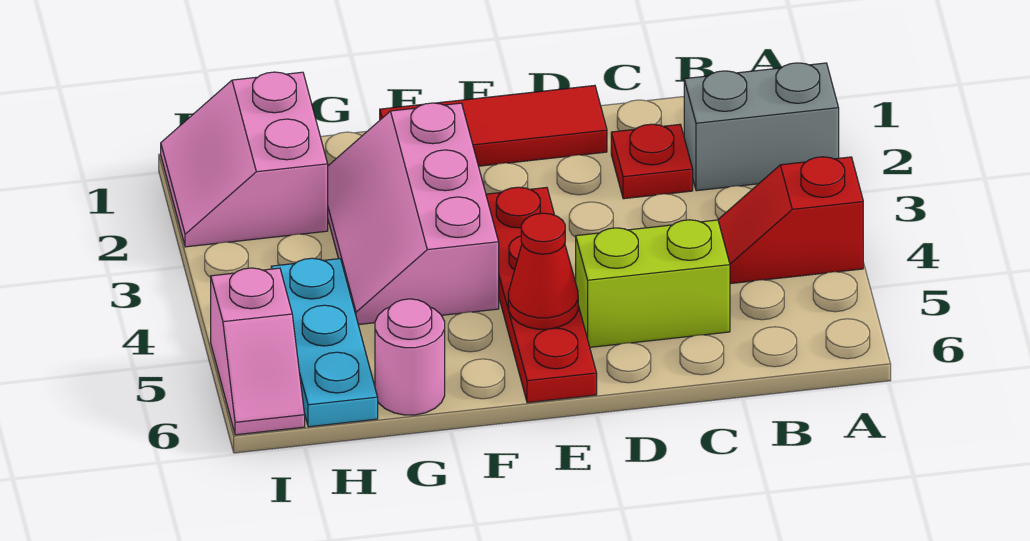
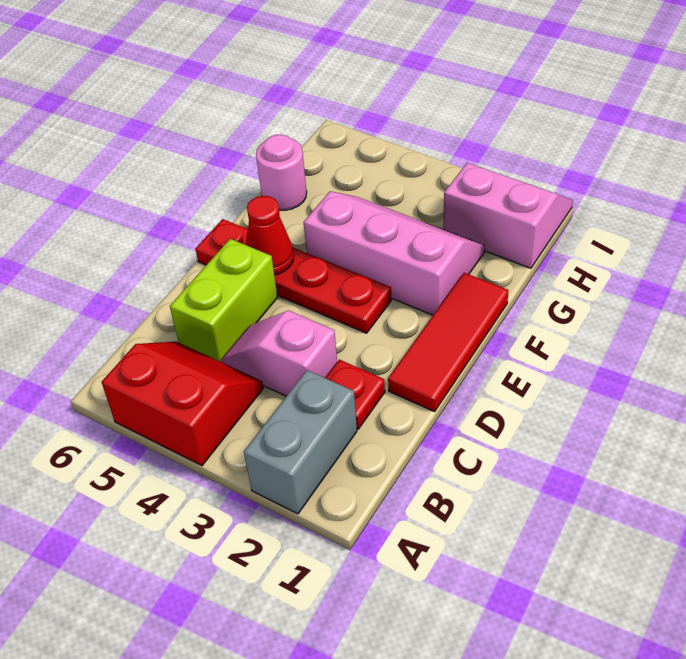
red 1x2 slope [718,157,863,284] -> red 2x2 slope [102,342,263,466]
cyan 1x3 plate [271,258,378,427] -> none
pink 1x2 slope [211,268,305,435] -> pink 1x2 slope moved to [221,310,337,396]

